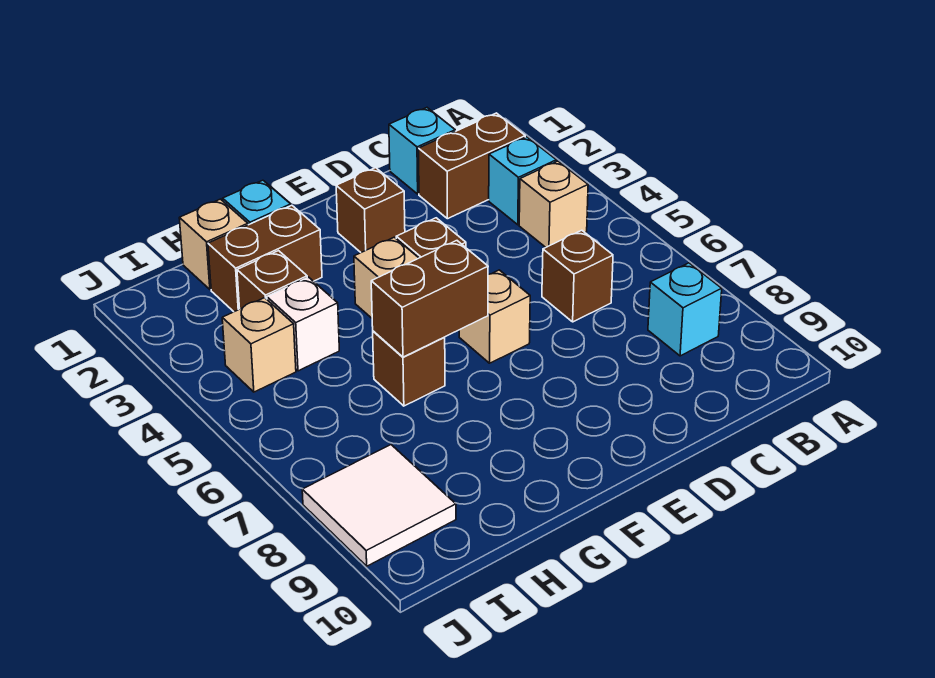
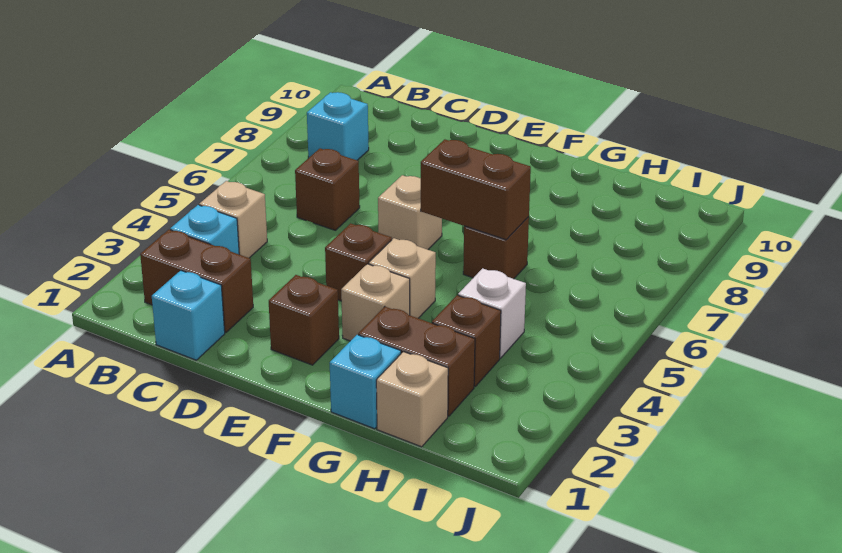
tan 1x1 brick [222,298,296,392] -> tan 1x1 brick moved to [341,264,410,341]
white 2x2 tile [302,445,456,566] -> none

